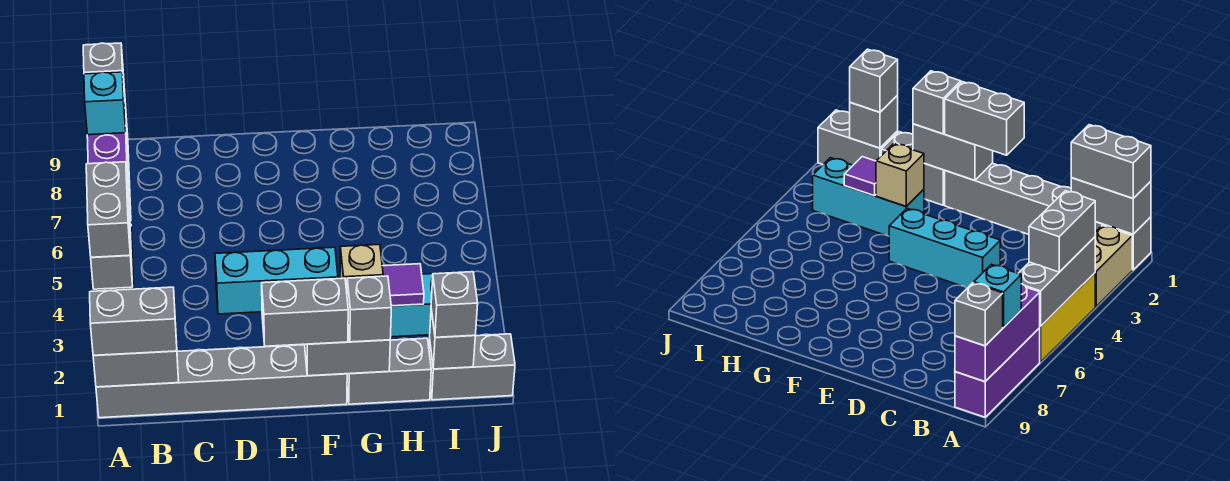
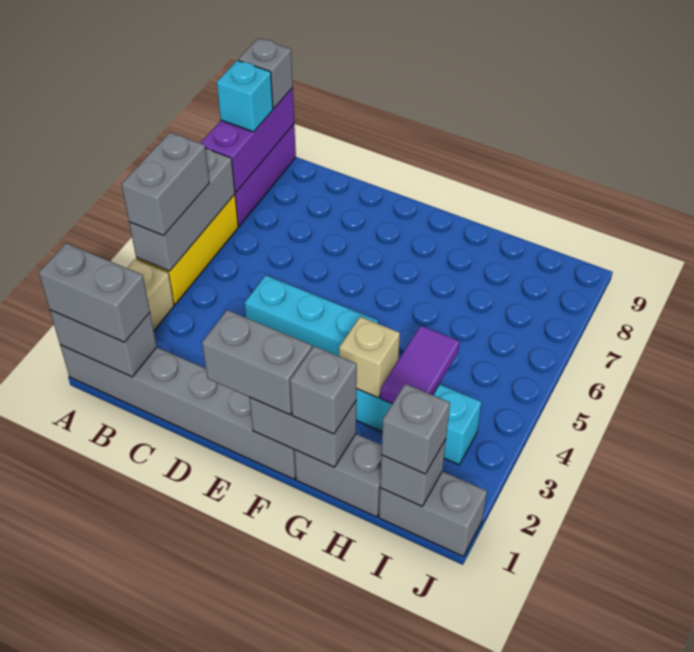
purple 1x1 tile [382,264,424,306] -> purple 1x2 tile [381,326,460,404]

